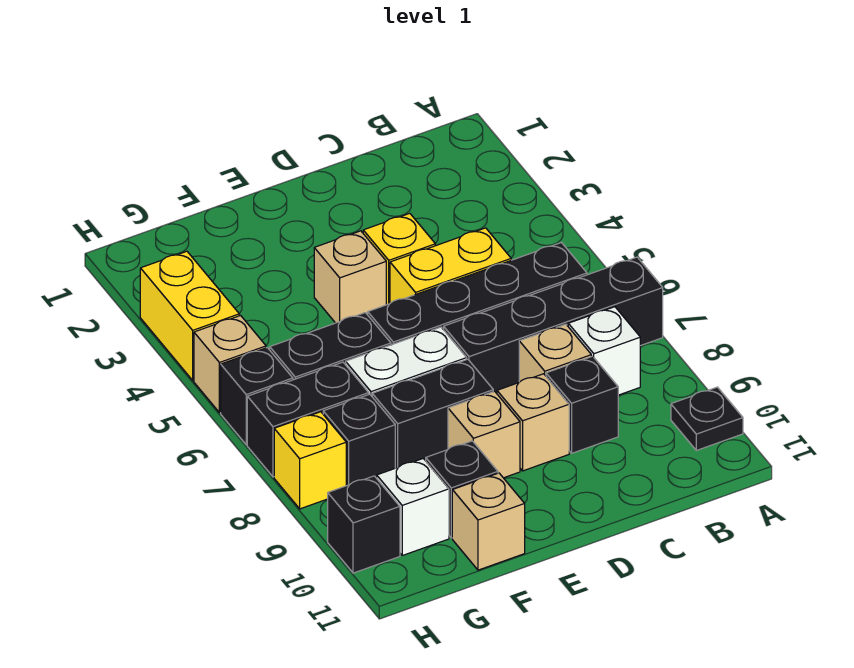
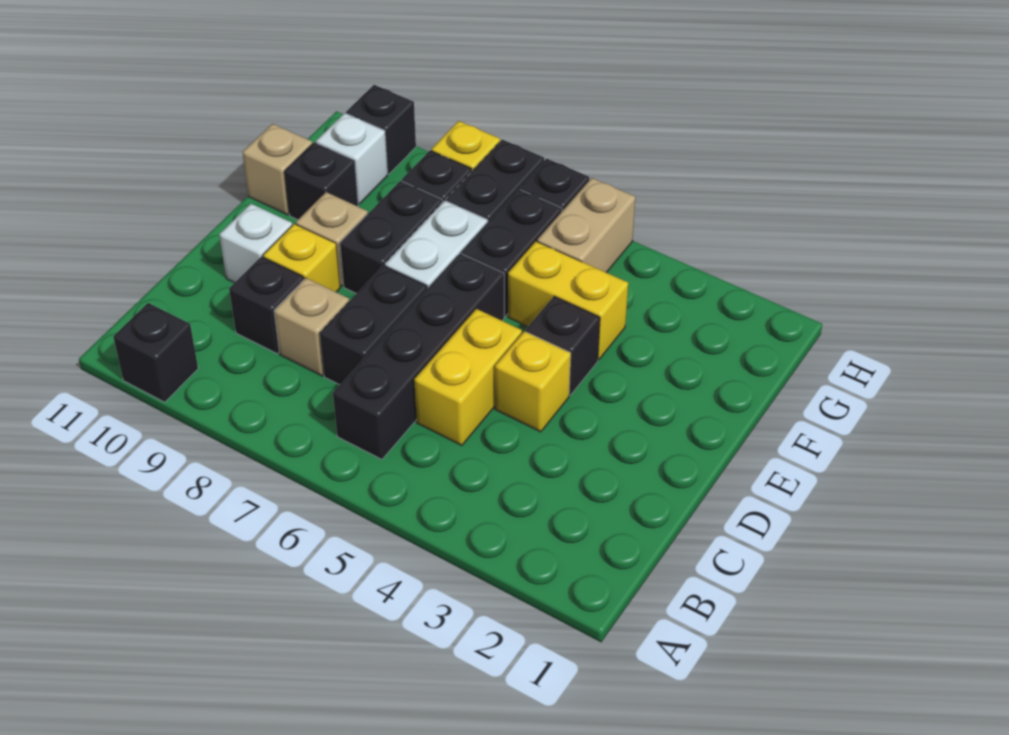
black 1x4 brick [444,257,663,393] -> black 1x2 brick [320,266,427,385]
black 1x1 plate [671,387,743,450] -> black 1x1 brick [113,303,198,402]
white 1x1 brick [568,307,640,395] -> white 1x1 brick moved to [219,204,292,283]
tan 1x1 brick [497,374,569,471] -> yellow 1x1 brick [263,224,340,292]
tan 1x1 brick [314,231,386,323] -> black 1x1 brick [526,296,600,395]
yellow 1x2 brick [140,251,239,380] -> yellow 1x2 brick moved to [508,241,628,360]
tan 1x1 brick [194,316,266,413] -> tan 1x2 brick [537,178,636,273]

